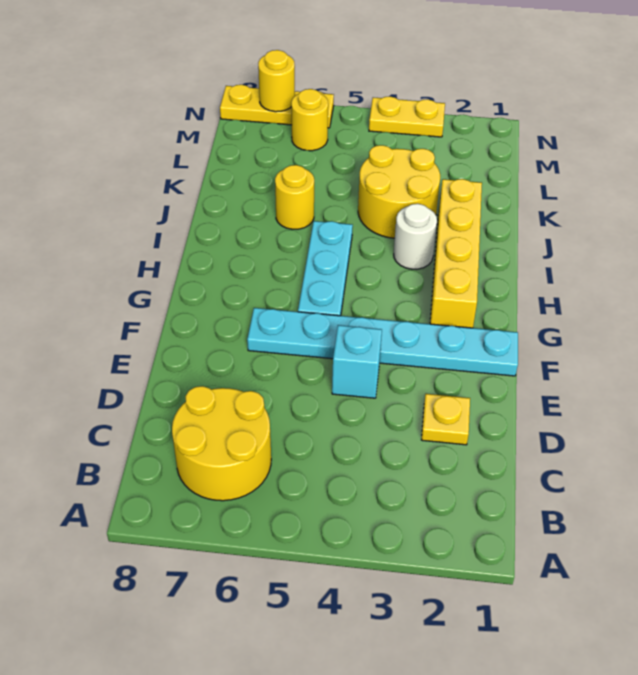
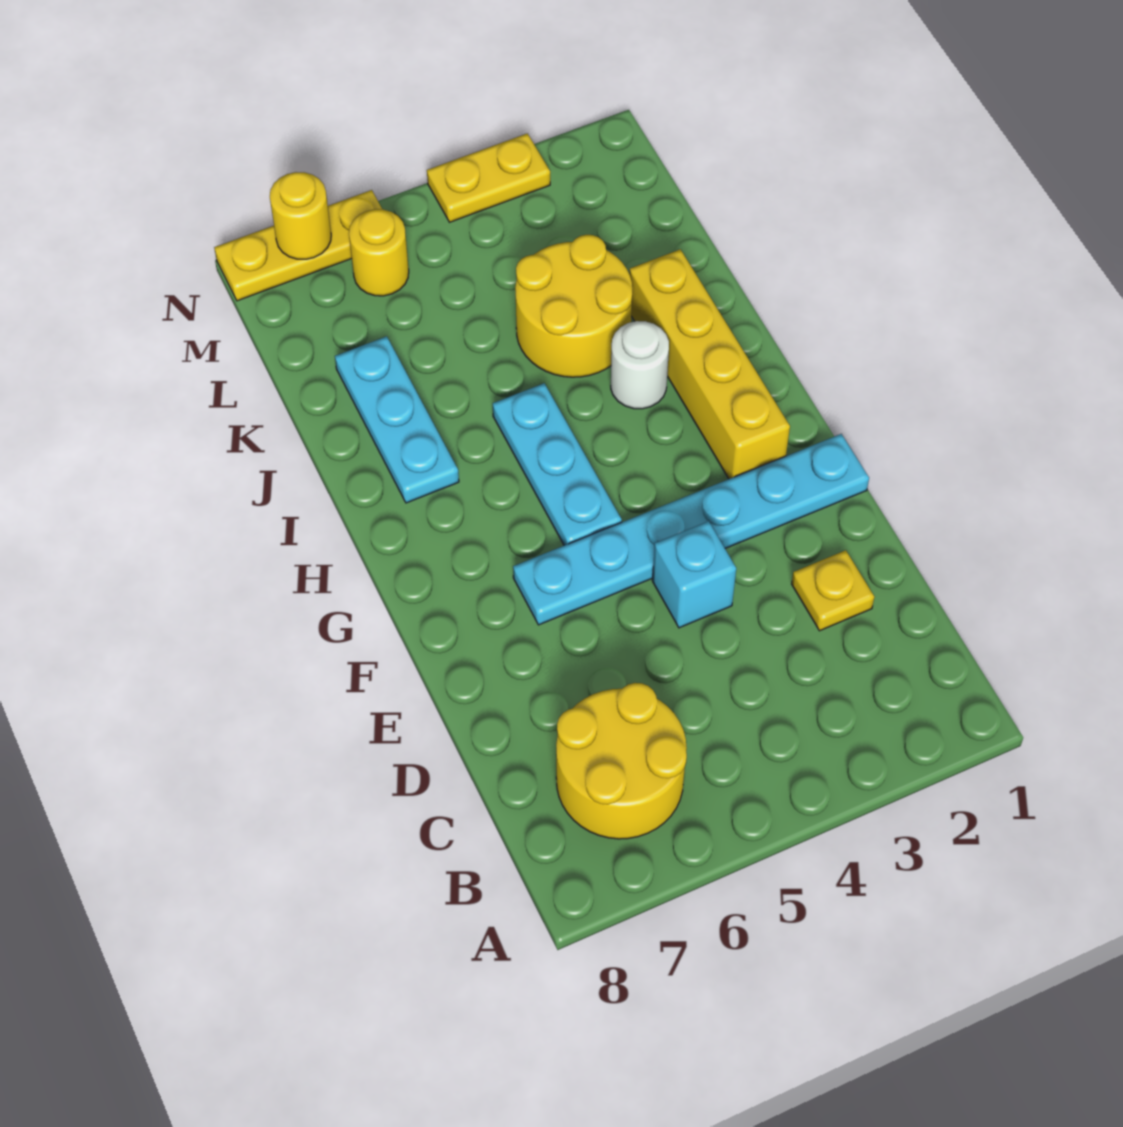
none -> cyan 1x3 plate [335,336,459,503]
yellow 1x1 round brick [275,165,314,229] -> none

